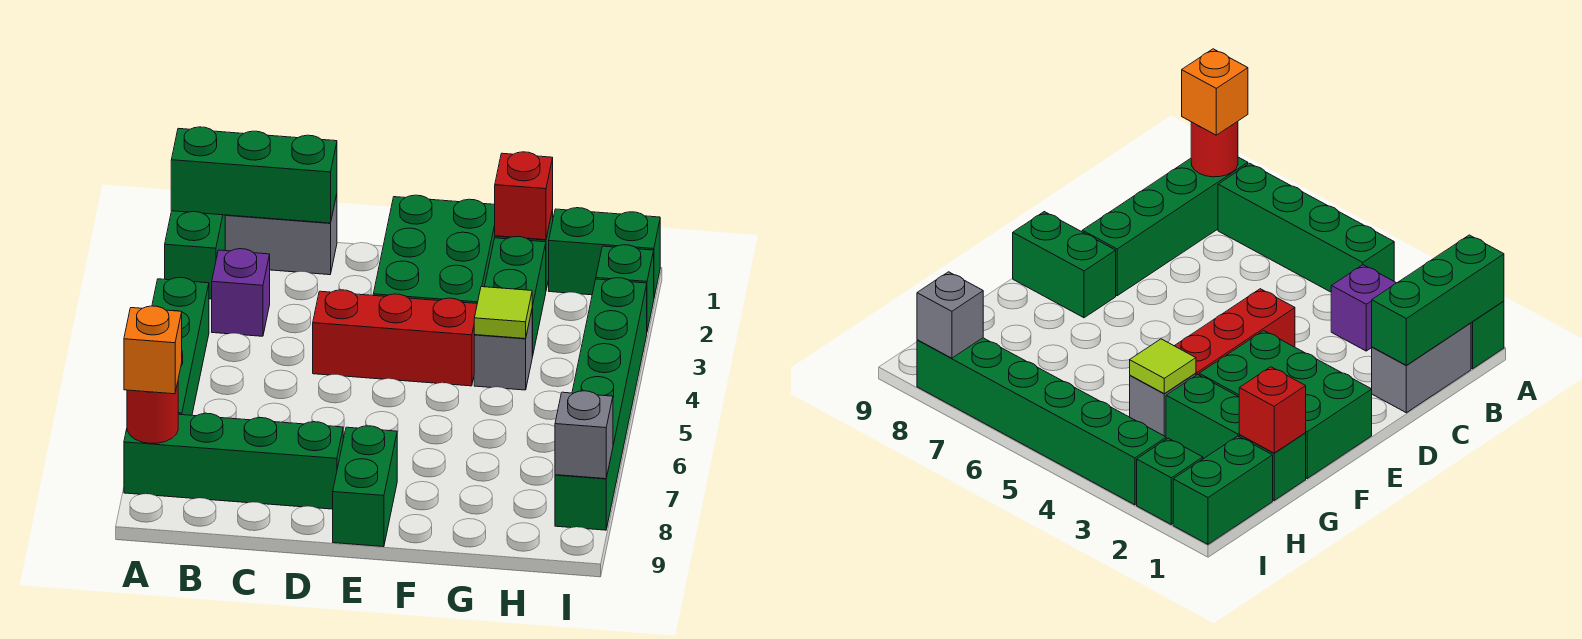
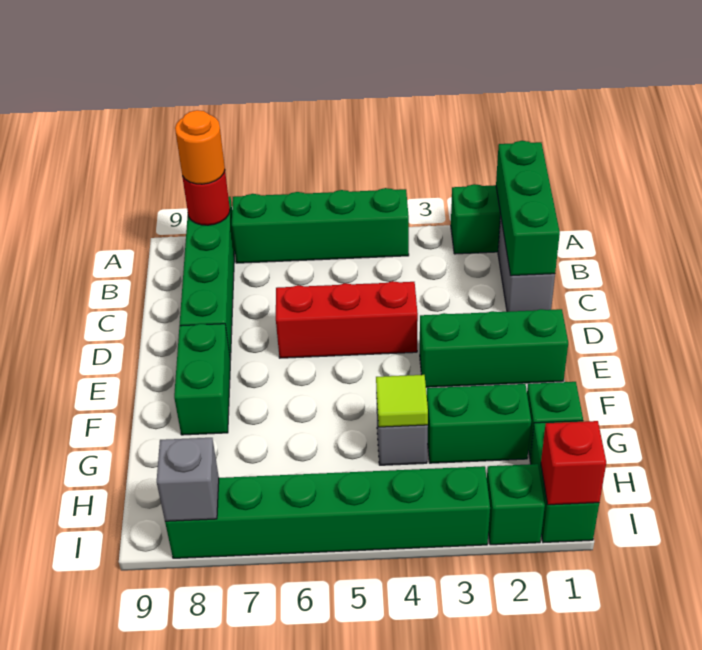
orange 1x1 brick [124,306,182,394] -> orange 1x1 round brick [175,110,225,184]
purple 1x1 brick [212,249,270,336] -> none
red 1x3 brick [313,290,477,386] -> red 1x3 brick turned to [276,281,418,358]
green 2x3 brick [373,195,495,303] -> green 1x3 brick [420,309,568,387]
green 1x2 brick [333,426,397,547] -> green 1x2 brick turned to [174,324,230,435]
red 1x1 brick [495,152,553,240] -> red 1x1 brick moved to [541,421,606,505]

